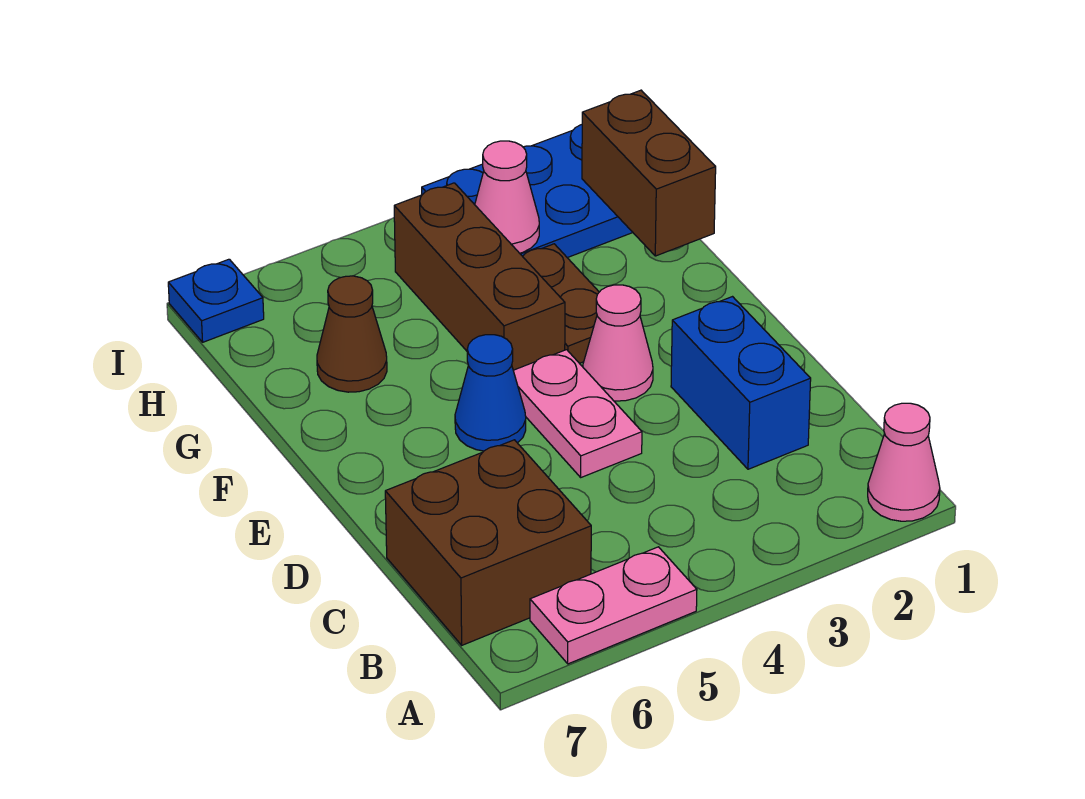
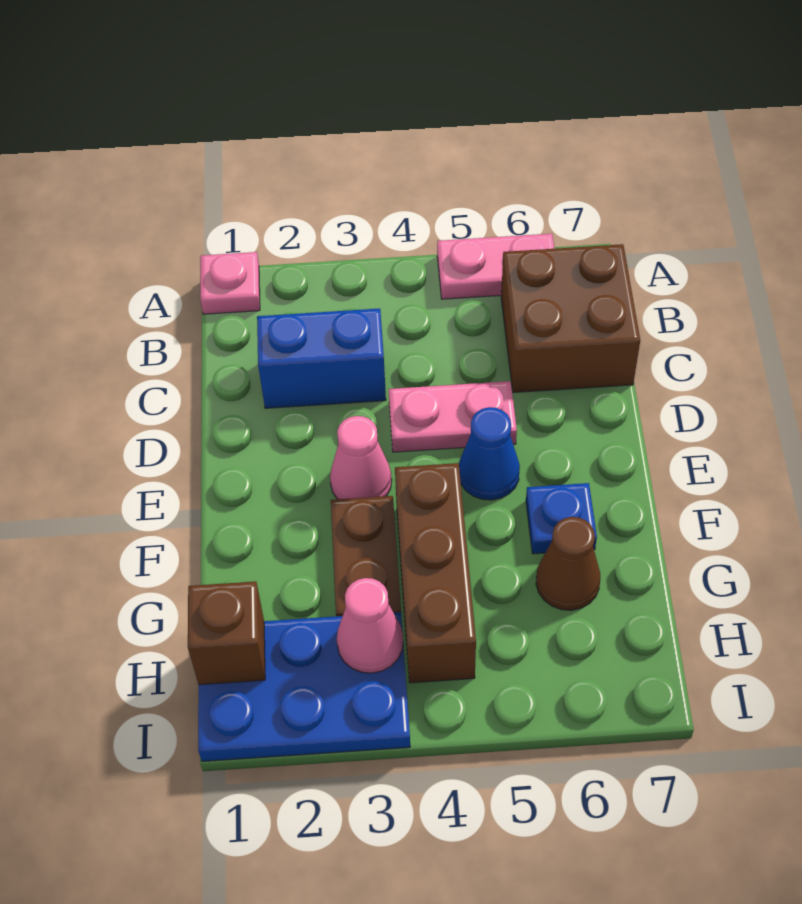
pink 1x1 cone [868,403,940,521] -> pink 1x1 plate [200,252,260,314]
blue 1x2 brick [671,297,811,469] -> blue 1x2 brick turned to [257,308,386,408]
pink 1x2 plate [513,350,642,477] -> pink 1x2 plate turned to [389,381,517,452]
brown 1x2 brick [582,90,716,256] -> brown 1x1 brick [188,581,265,685]
blue 1x1 plate [168,259,264,342] -> blue 1x1 plate moved to [526,483,597,554]

